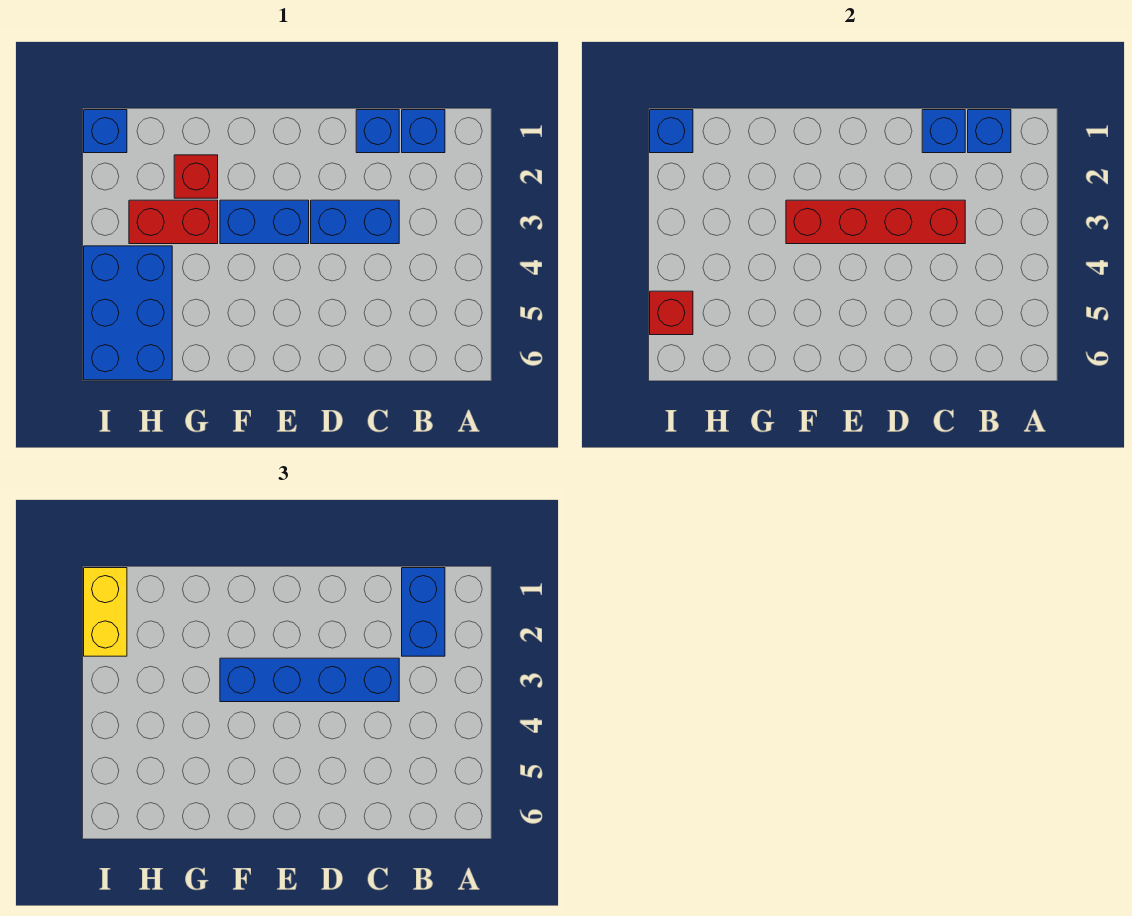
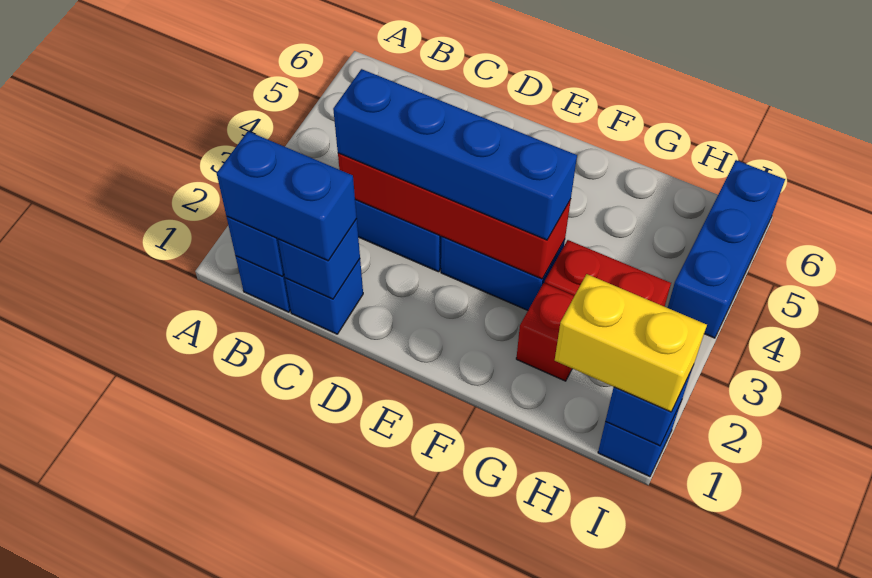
blue 1x2 brick [402,568,445,656] -> blue 1x2 brick turned to [217,131,357,261]
blue 2x3 brick [84,246,172,380] -> blue 1x3 brick [668,160,785,338]
yellow 1x2 brick [84,568,127,656] -> yellow 1x2 brick turned to [555,274,707,412]
red 1x1 brick [650,291,693,335] -> none

